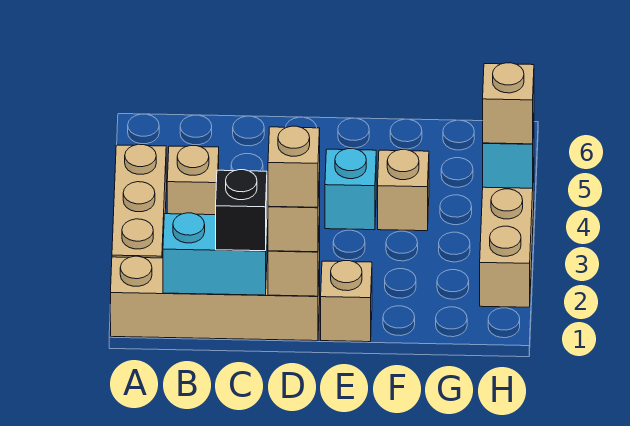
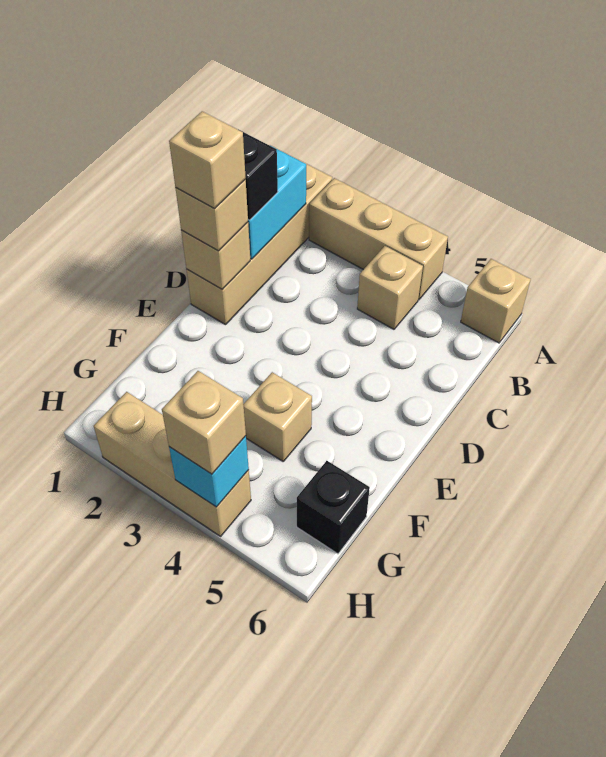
tan 1x1 brick [321,261,372,342] -> tan 1x1 brick moved to [461,259,531,343]
cyan 1x1 brick [325,149,376,230] -> none
none -> black 1x1 brick [297,461,370,554]

